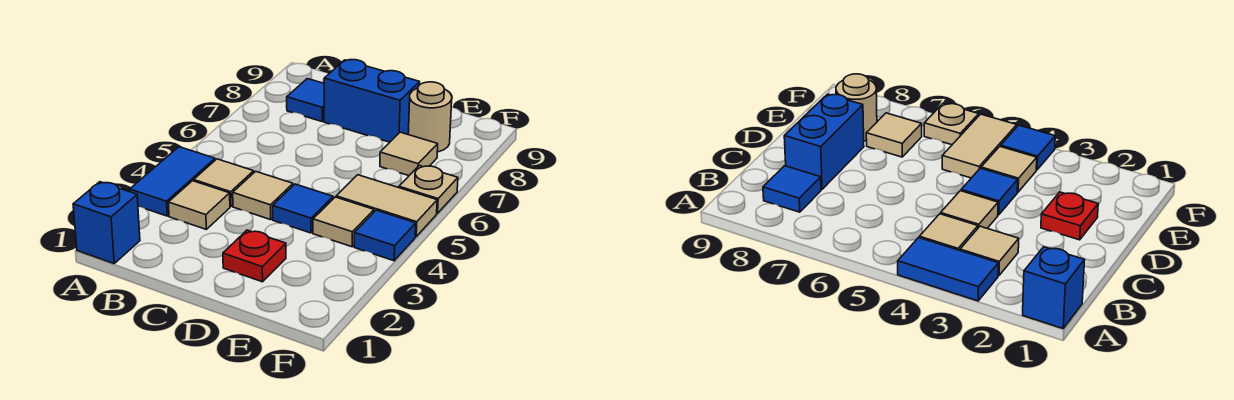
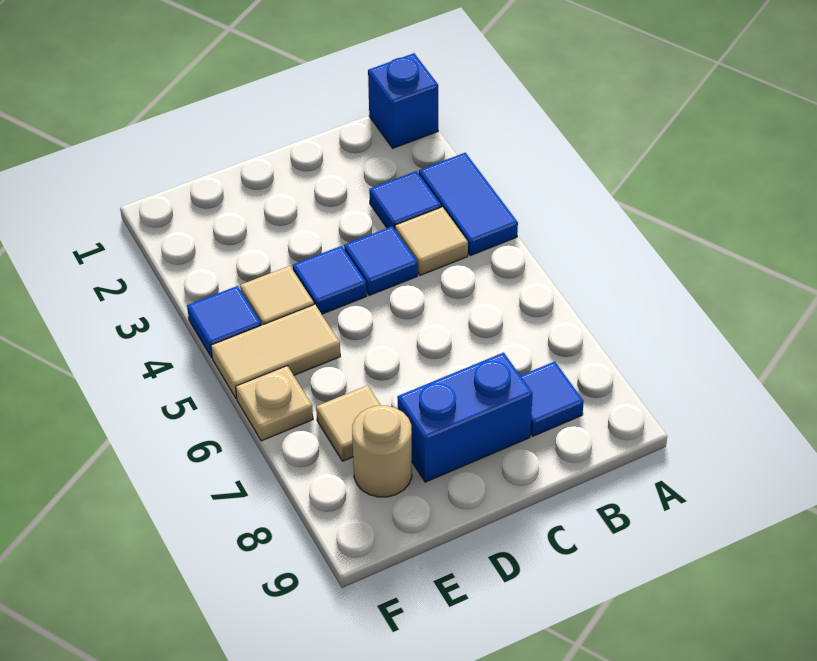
tan 1x1 tile [168,181,230,229] -> blue 1x1 tile [369,171,441,229]
tan 1x1 tile [233,171,293,220] -> blue 1x1 tile [344,226,418,296]
red 1x1 plate [223,230,286,282] -> none

